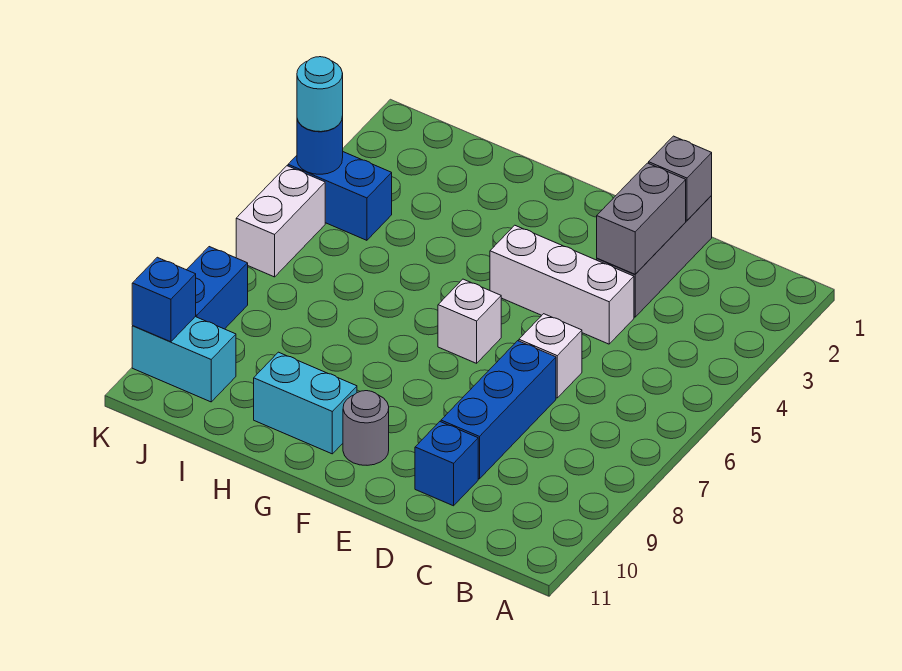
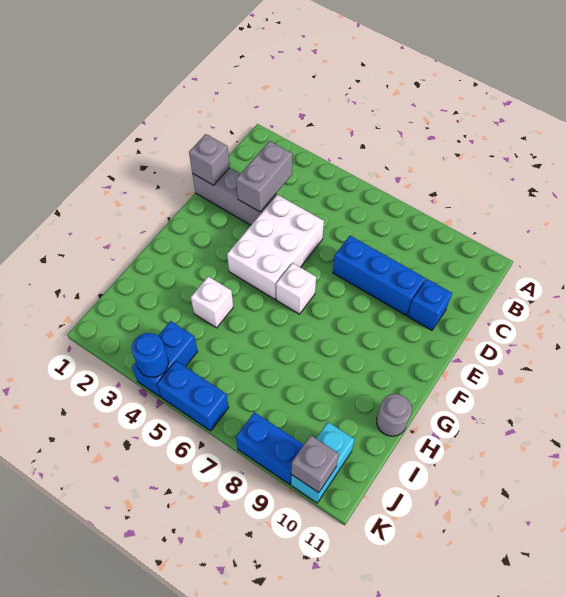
grey 1x2 brick [597,163,686,274] -> grey 1x2 brick turned to [236,141,292,212]
white 1x3 brick [490,225,634,344] -> white 2x3 brick [227,195,324,299]
white 1x1 brick [519,314,582,398] -> white 1x1 brick moved to [191,276,233,328]
grey 1x1 round brick [343,391,389,465] -> grey 1x1 round brick moved to [377,394,412,436]
cyan 1x2 brick [254,352,357,454] -> none
cyan 1x1 round brick [297,57,343,132] -> none
white 1x2 brick [236,166,325,277] -> blue 1x2 brick [157,361,229,431]
blue 1x1 brick [132,257,196,342] -> grey 1x1 brick [291,435,339,493]

